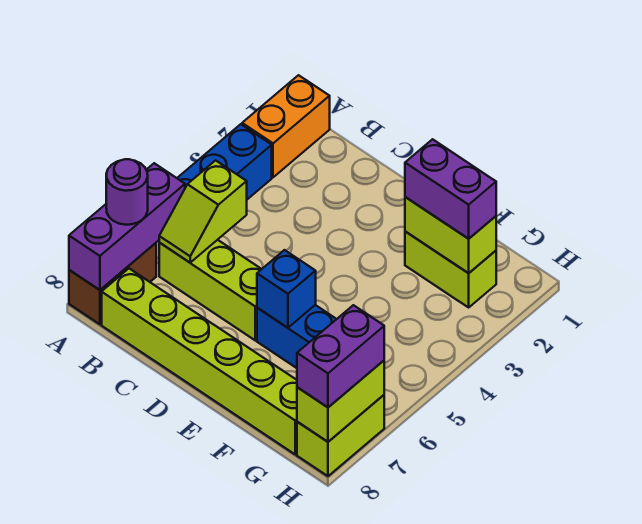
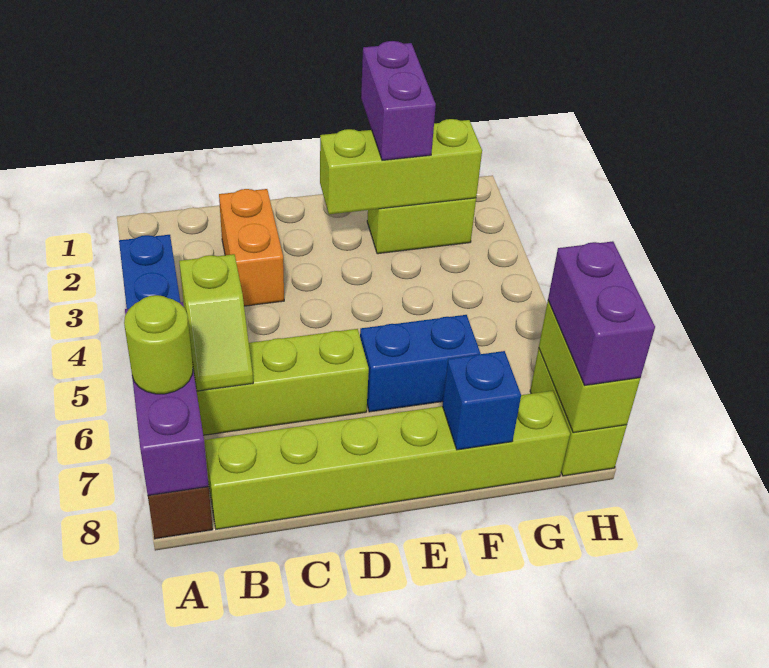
orange 1x2 brick [242,75,330,177] -> orange 1x2 brick moved to [219,189,284,306]
purple 1x1 round brick [106,159,148,225] -> lime 1x1 round brick [124,295,193,394]
blue 1x1 brick [257,250,316,328] -> blue 1x1 brick moved to [443,351,521,450]
lime 1x2 brick [405,197,496,273] -> lime 1x3 brick [320,119,482,214]
purple 1x2 brick [405,139,496,239] -> purple 1x2 brick turned to [361,41,436,160]

